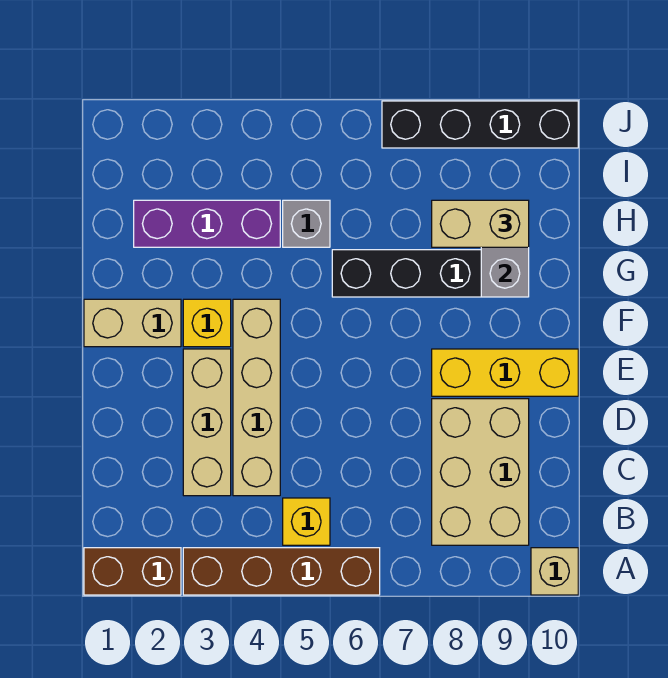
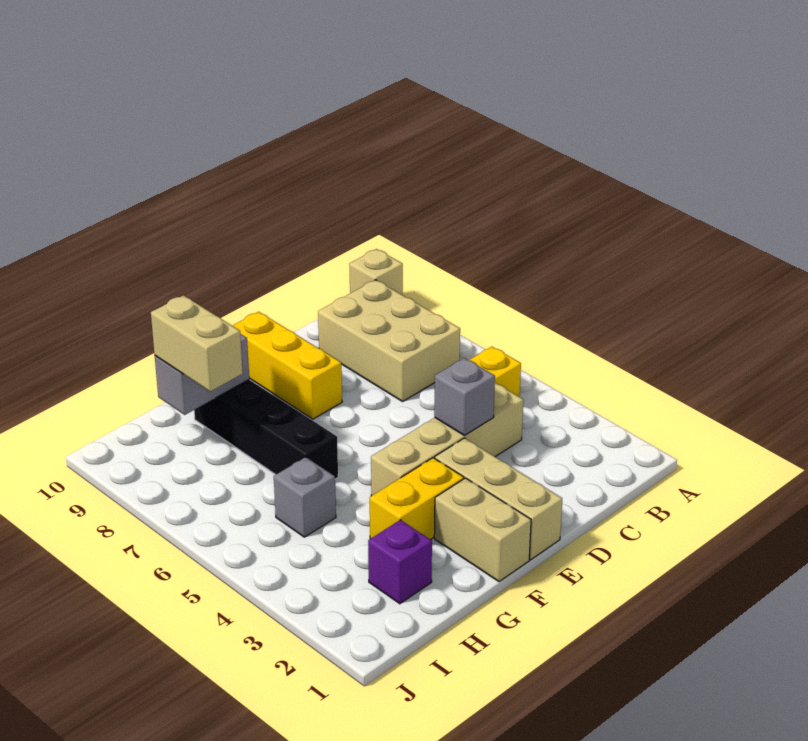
brown 1x2 brick [84,548,181,595] -> none
brown 1x4 brick [183,548,380,595] -> none
tan 2x3 brick [432,399,529,545] -> tan 2x3 brick turned to [318,280,460,401]
tan 1x3 brick [183,349,231,496] -> tan 1x3 brick turned to [435,438,562,560]
none -> grey 1x1 brick [434,358,495,435]
yellow 1x1 brick [183,299,231,347] -> yellow 1x2 brick [370,458,464,540]
purple 1x3 brick [134,200,280,247] -> purple 1x1 brick [368,520,432,604]
black 1x4 brick [382,101,578,148] -> none

